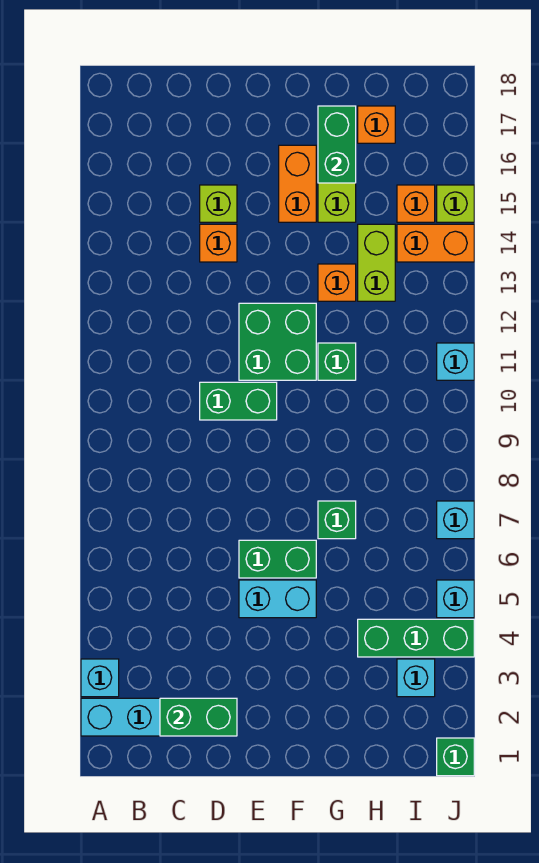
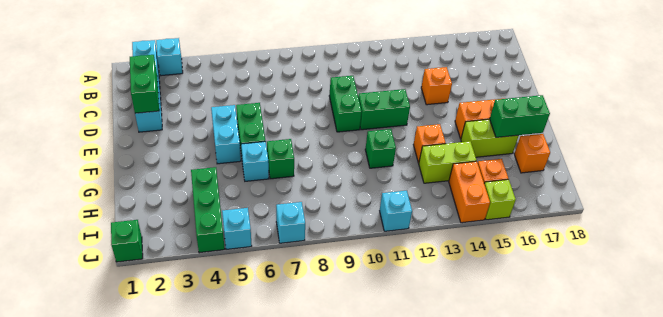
lime 1x1 brick [200,185,237,222] -> none
green 2x2 brick [239,303,316,380] -> green 1x2 brick [358,89,410,130]
cyan 1x1 brick [397,659,435,697] -> cyan 1x1 brick moved to [241,142,269,181]

